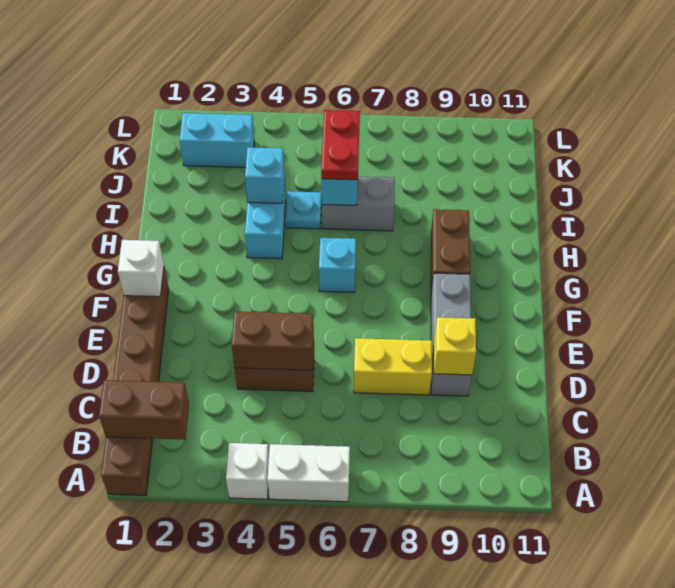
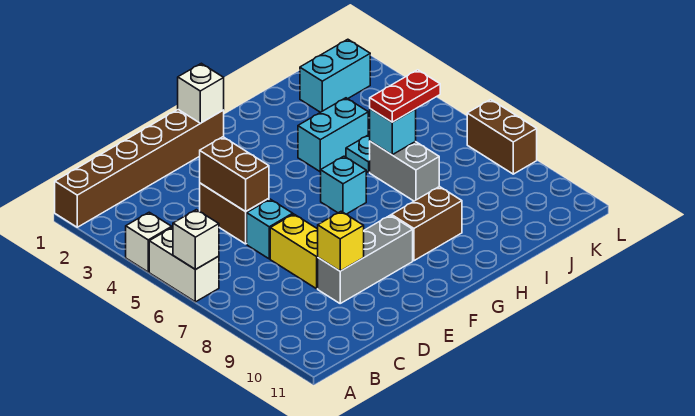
none -> white 1x1 brick [173,210,219,270]
brown 1x2 brick [99,380,189,440] -> brown 1x2 brick moved to [467,100,537,174]
cyan 1x1 brick [245,147,284,203] -> cyan 1x1 brick moved to [247,199,293,259]
cyan 1x2 brick [180,113,254,167] -> cyan 1x2 brick turned to [300,39,370,112]

